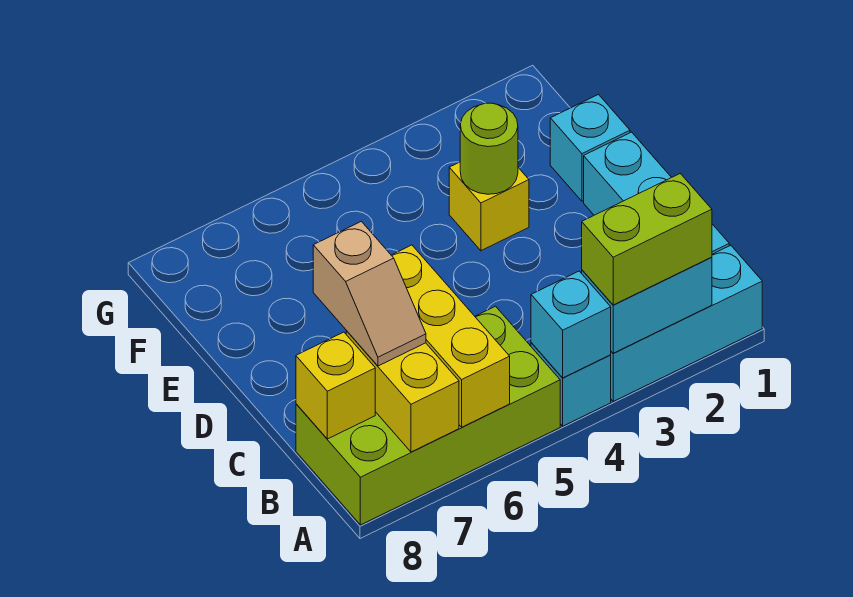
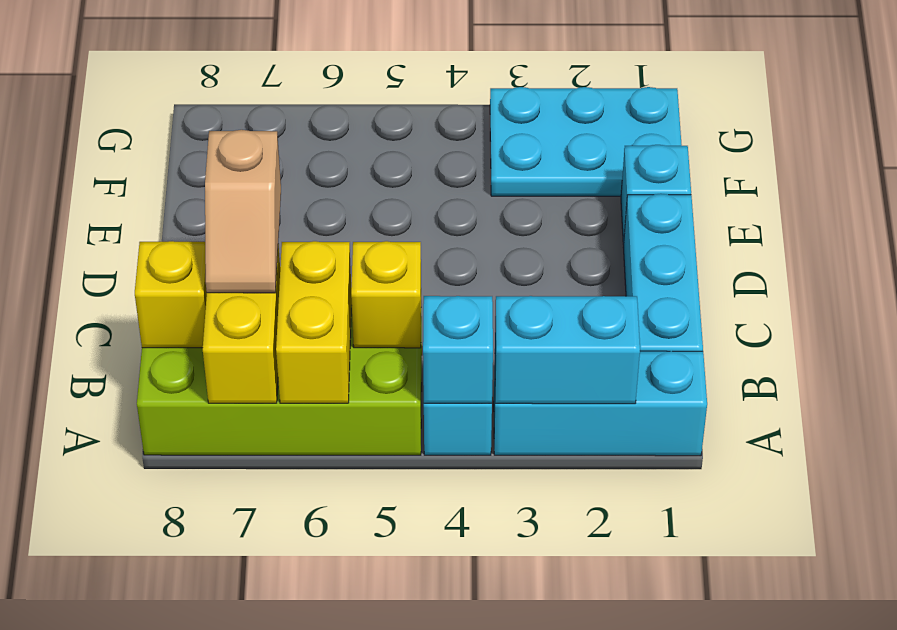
lime 1x2 brick [582,174,712,305] -> none
yellow 1x3 brick [391,245,510,427] -> yellow 1x2 brick [276,241,352,403]
yellow 1x1 brick [449,162,529,251] -> yellow 1x1 brick moved to [351,241,421,348]
lime 1x1 round brick [460,103,518,194] -> none
none -> cyan 2x3 plate [490,87,682,196]

